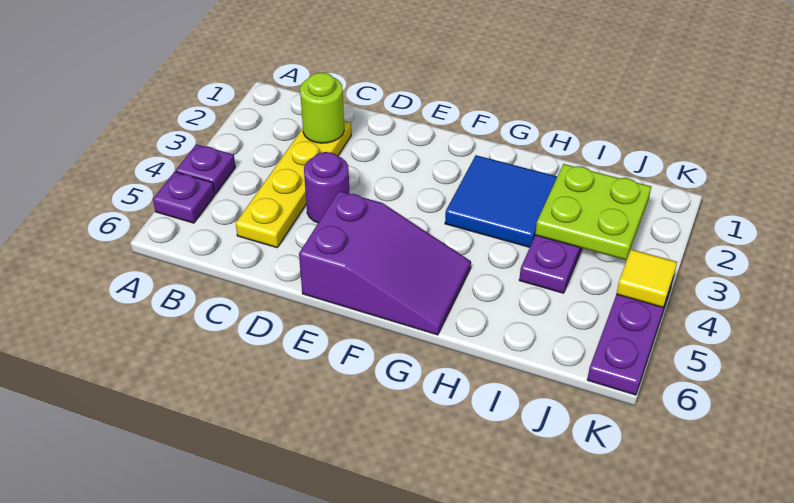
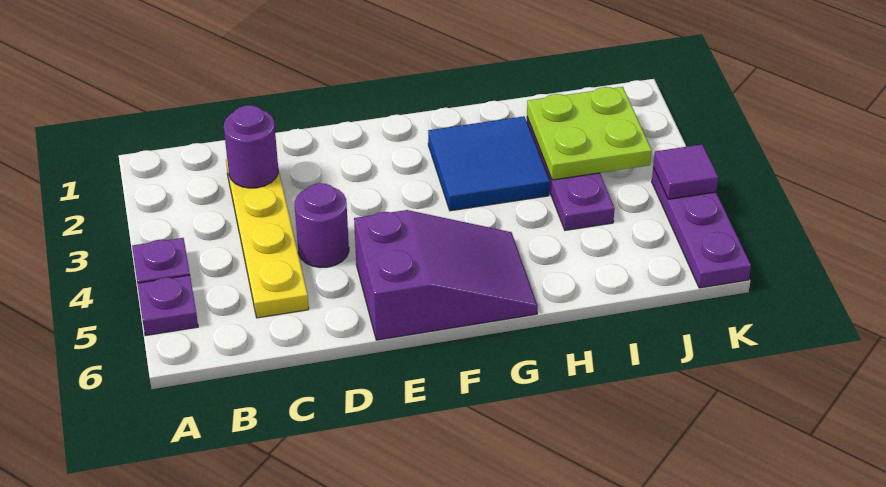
lime 1x1 round brick [300,73,344,143] -> purple 1x1 round brick [224,105,278,188]
yellow 1x1 tile [617,249,677,307] -> purple 1x1 tile [653,144,718,199]

